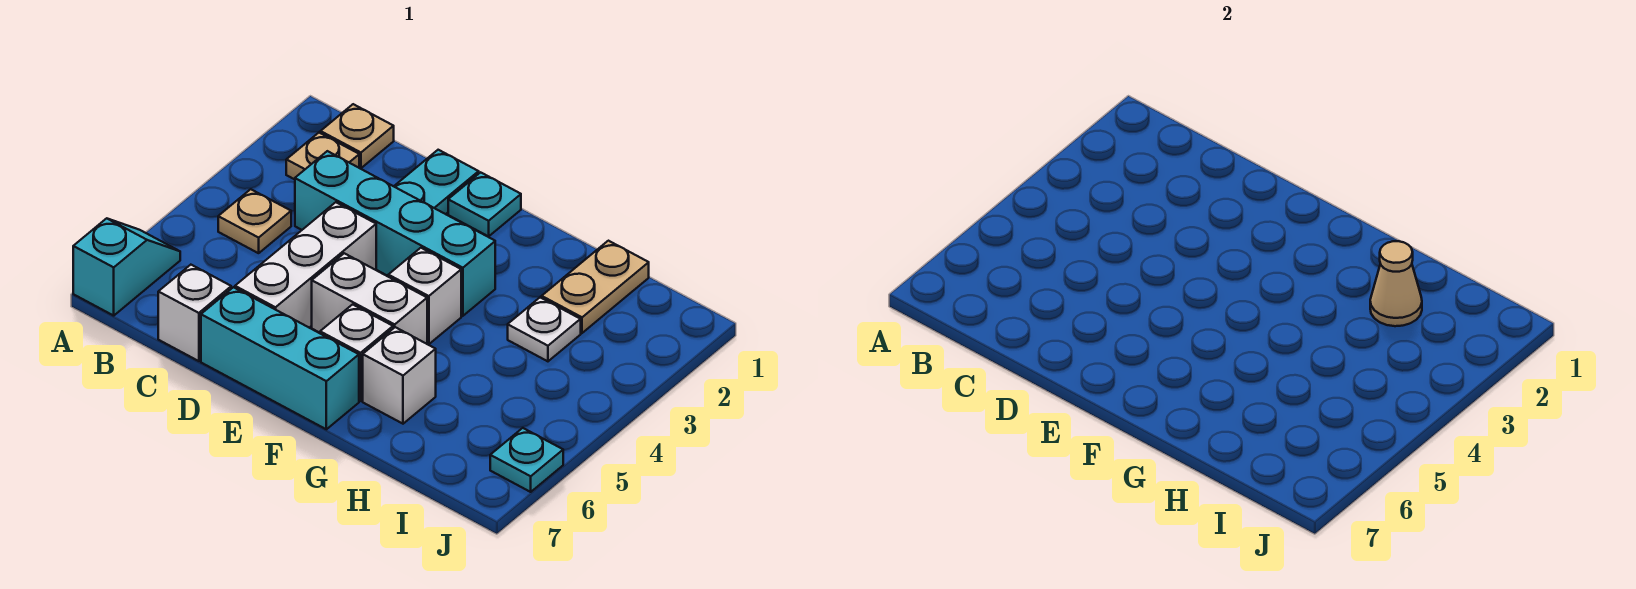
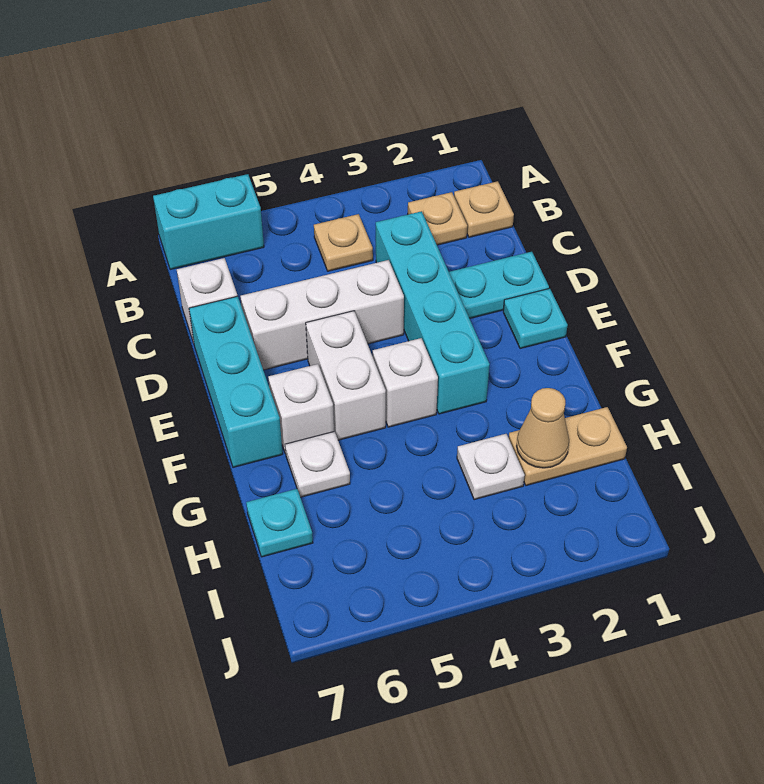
cyan 1x2 slope [73,218,180,316] -> cyan 1x2 brick [153,174,264,270]
white 1x1 brick [363,327,436,424] -> white 1x1 plate [285,431,350,497]
cyan 1x1 plate [490,428,563,492] -> cyan 1x1 plate moved to [246,489,313,557]

